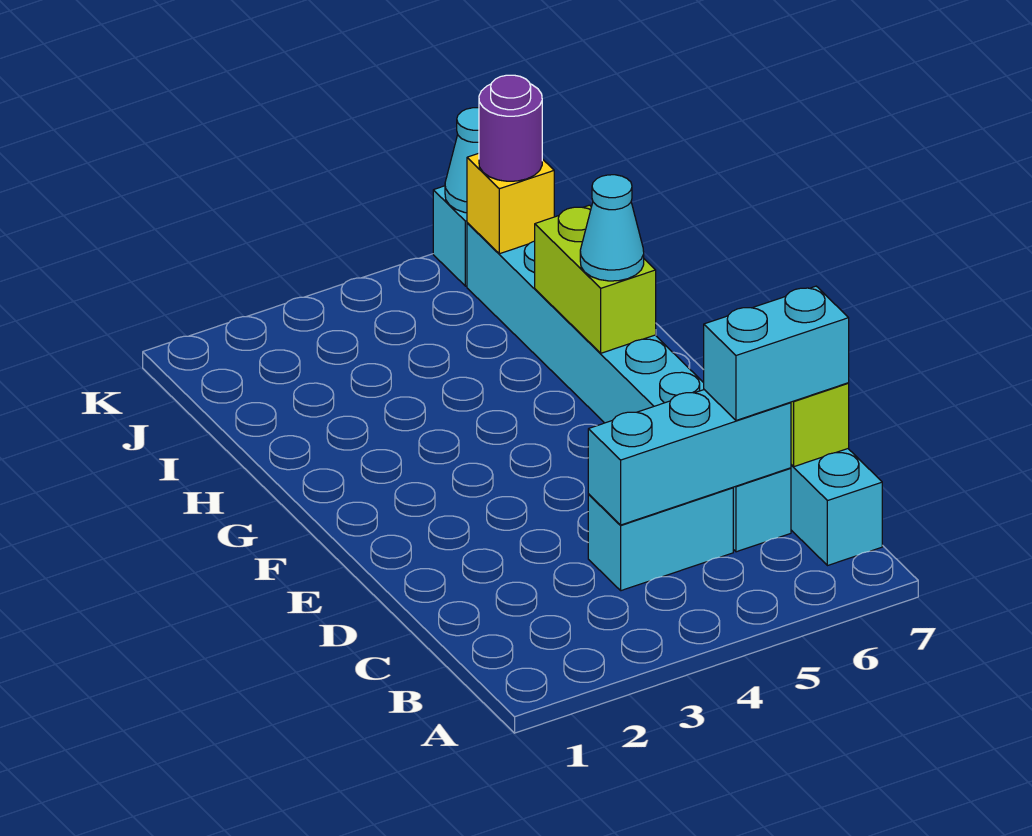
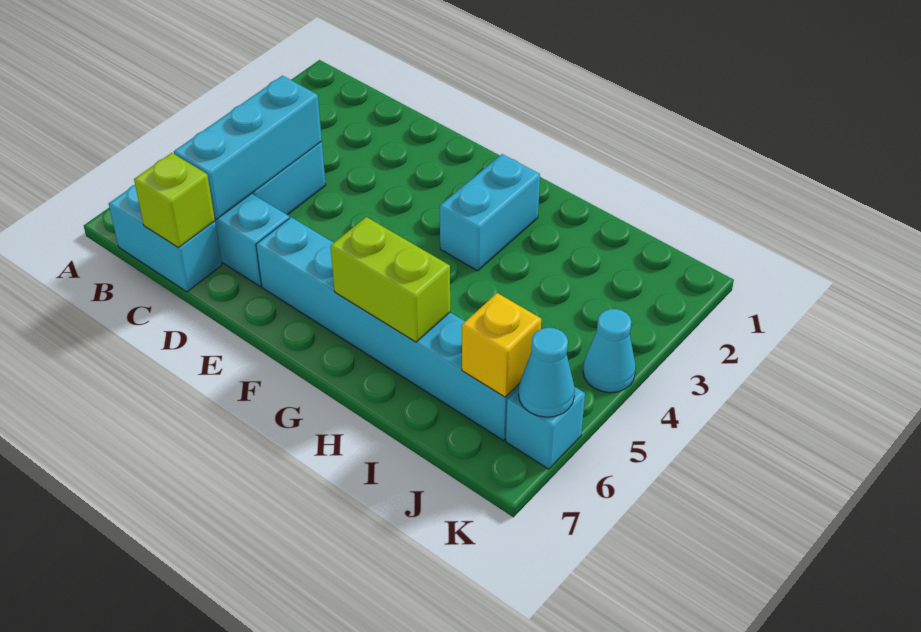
cyan 1x2 brick [704,286,849,420] -> cyan 1x2 brick moved to [440,154,540,271]
cyan 1x1 cone [580,175,644,281] -> cyan 1x1 cone moved to [583,309,636,393]
purple 1x1 round brick [479,75,542,181] -> none

